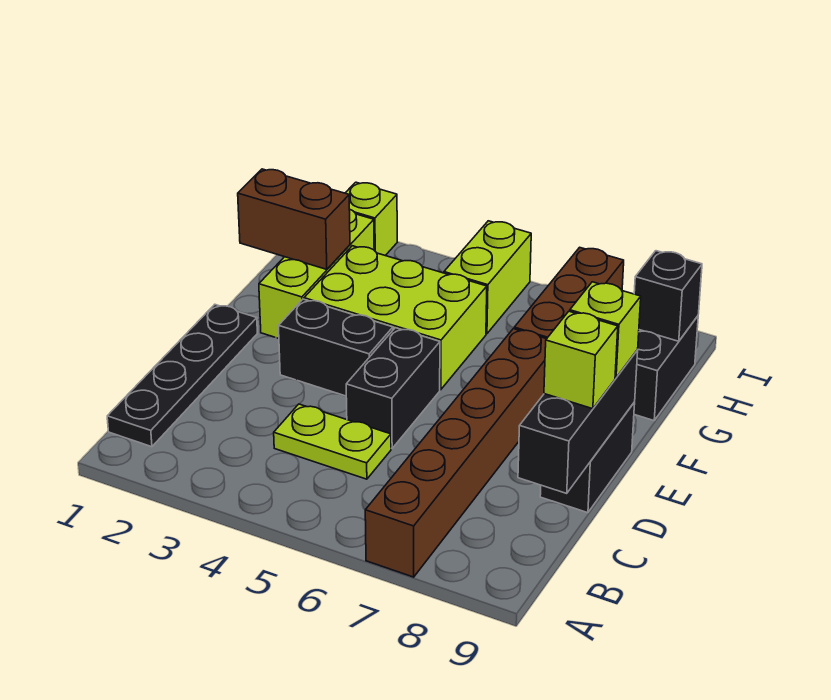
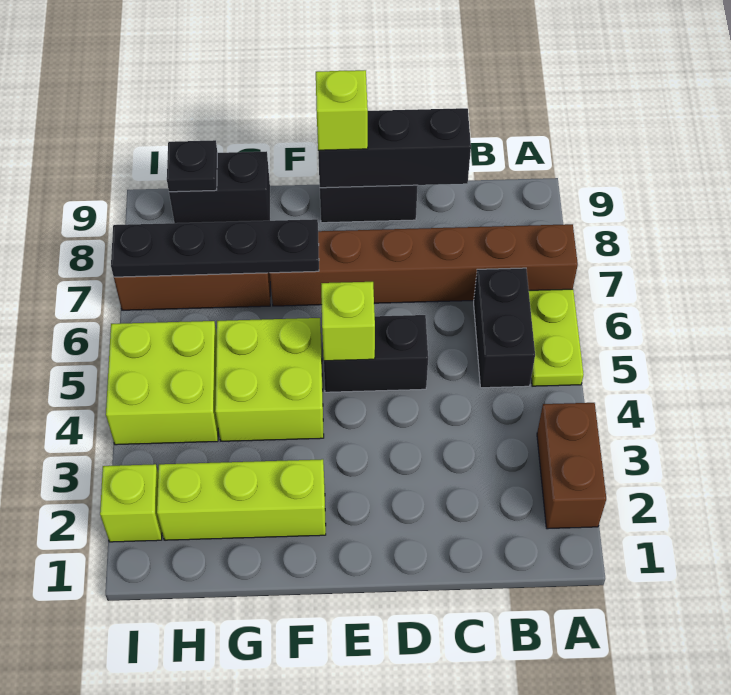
black 1x4 plate [107,305,257,447] -> black 1x4 plate moved to [111,219,319,277]
lime 1x2 plate [274,404,391,479] -> lime 1x2 plate moved to [529,289,584,386]
lime 1x1 brick [544,311,618,409] -> lime 1x1 brick moved to [321,282,375,361]
black 1x2 brick [279,299,393,396] -> black 1x2 brick moved to [474,268,535,388]
lime 2x3 brick [304,246,487,390] -> lime 2x2 brick [215,318,324,441]
brown 1x2 brick [238,169,350,269] -> brown 1x2 brick moved to [537,403,606,529]
lime 1x2 brick [444,221,531,334] -> lime 2x2 brick [106,321,218,445]
black 1x1 brick [634,251,702,341] -> black 1x1 plate [167,140,217,192]

